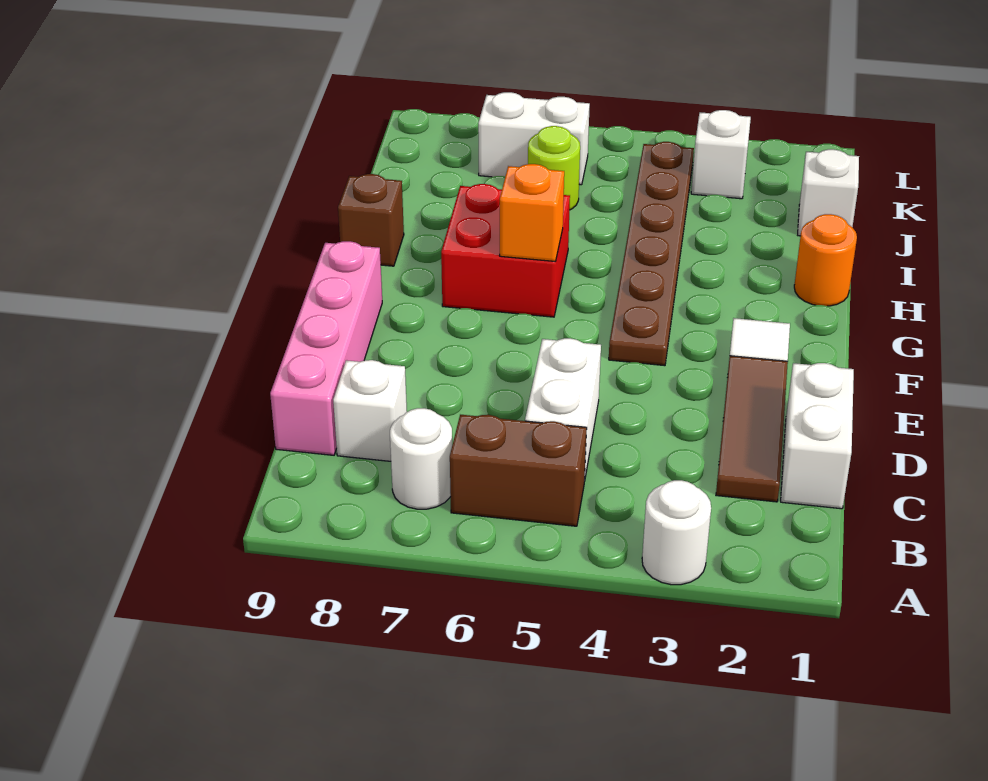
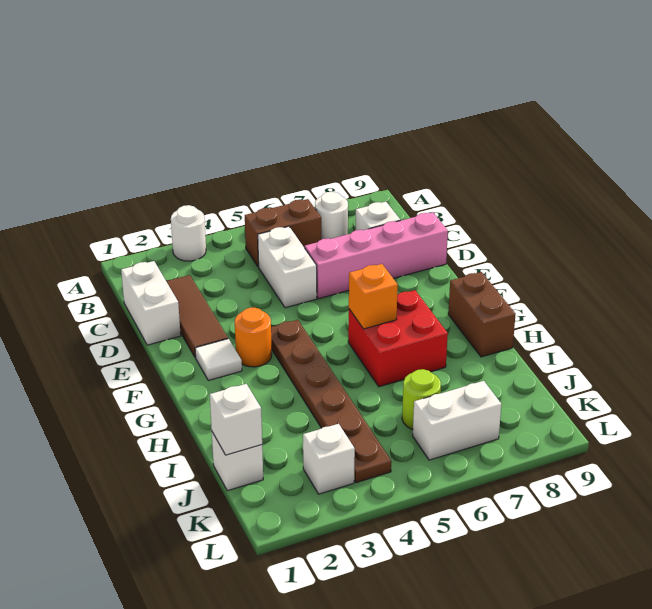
pink 1x4 brick [270,241,382,455] -> pink 1x4 brick turned to [305,212,448,299]
orange 1x1 round brick [794,214,857,306] -> orange 1x1 round brick moved to [235,308,272,367]
brown 1x1 brick [338,174,404,266] -> brown 1x2 brick [448,272,516,357]
none -> white 1x1 brick [210,384,262,455]

